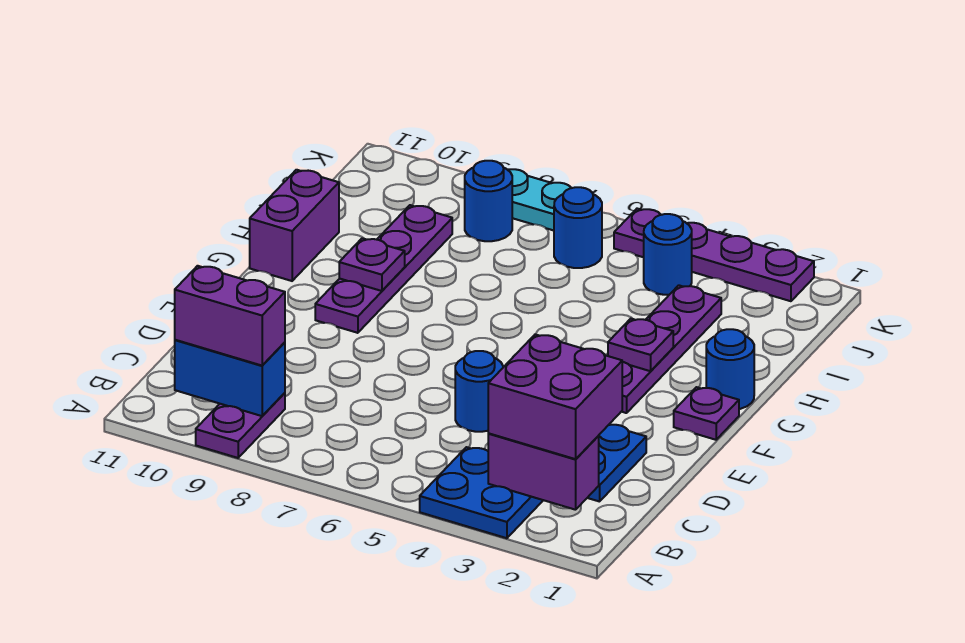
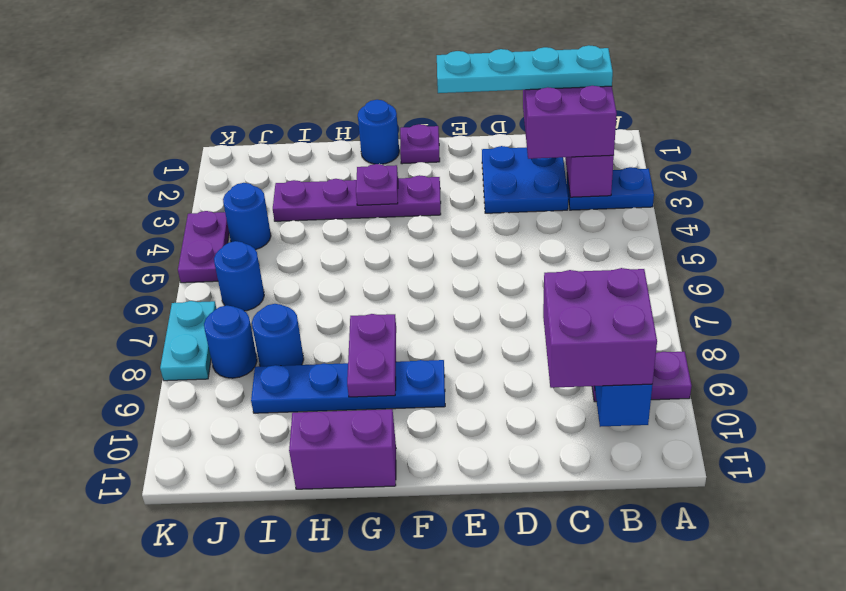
blue 2x2 plate [420,447,543,538] -> blue 1x2 plate [567,167,654,210]
none -> cyan 1x4 plate [437,45,613,93]
purple 1x2 brick [175,266,285,365] -> purple 2x2 brick [543,268,657,388]
blue 1x1 round brick [455,351,503,432] -> blue 1x1 round brick moved to [252,304,304,366]
purple 1x4 plate [315,205,452,333] -> blue 1x4 plate [251,360,445,413]
purple 1x1 plate [339,238,405,291] -> purple 1x2 plate [347,314,396,397]
purple 1x4 plate [614,209,814,301] -> purple 1x2 plate [178,211,229,283]

